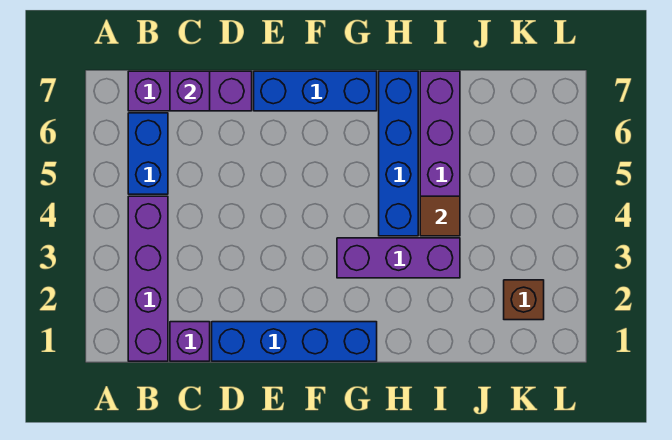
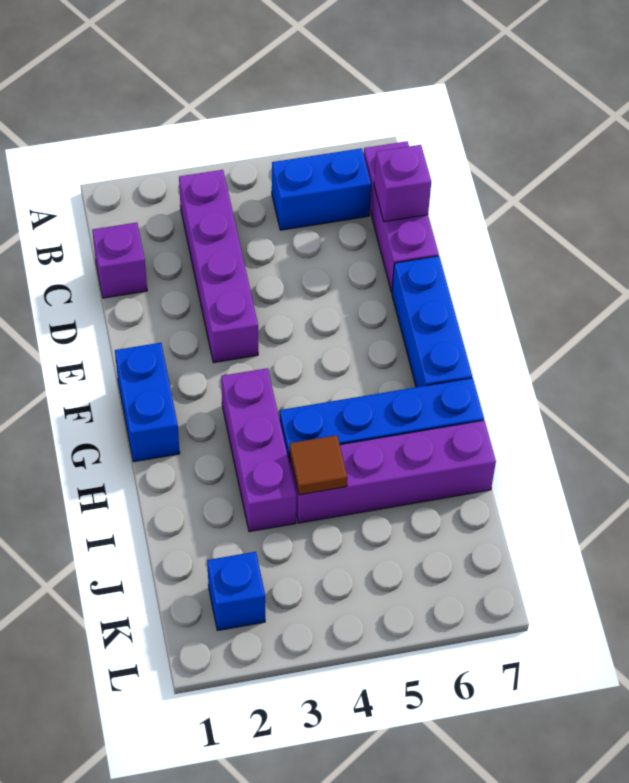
purple 1x4 brick [128,196,168,361] -> purple 1x4 brick turned to [179,170,258,363]
blue 1x4 brick [212,322,377,361] -> blue 1x2 brick [115,343,180,462]
brown 1x1 brick [504,280,544,320] -> blue 1x1 brick [207,552,265,631]

